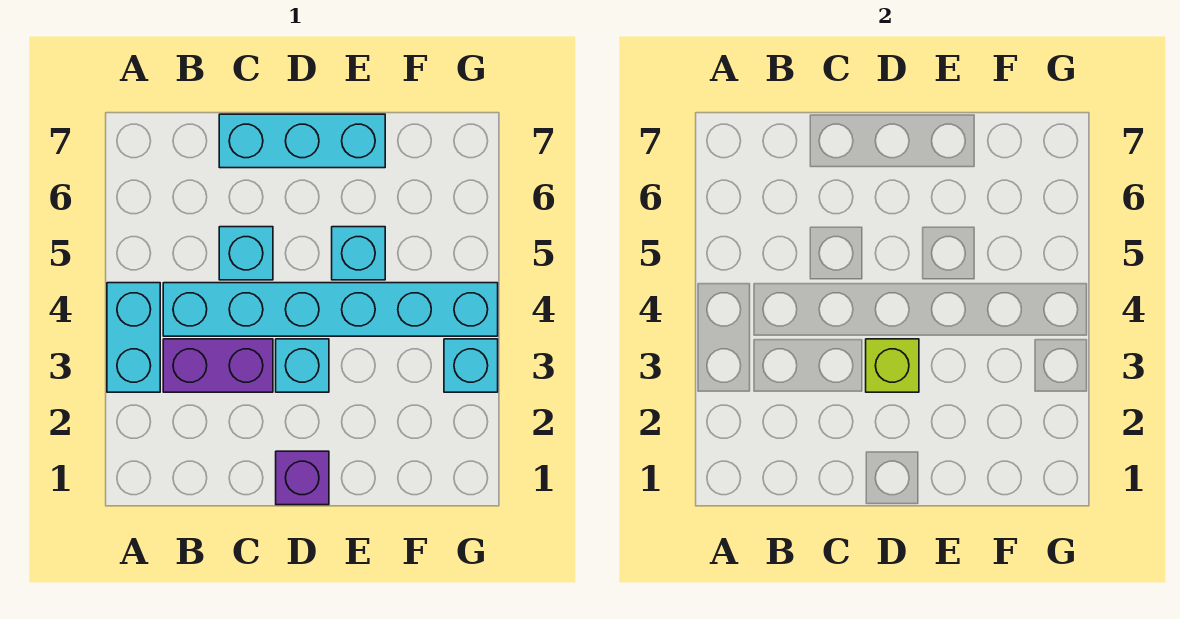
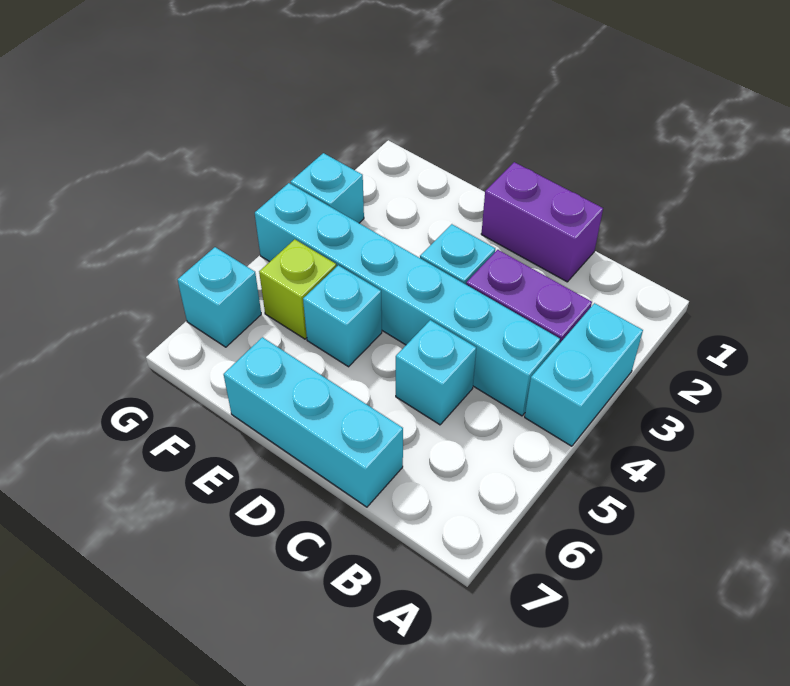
purple 1x1 brick [276,451,329,505] -> purple 1x2 brick [481,162,603,282]
lime 1x1 brick [866,339,919,392] -> lime 1x1 brick moved to [259,239,336,339]
none -> cyan 1x1 brick [178,247,261,347]

